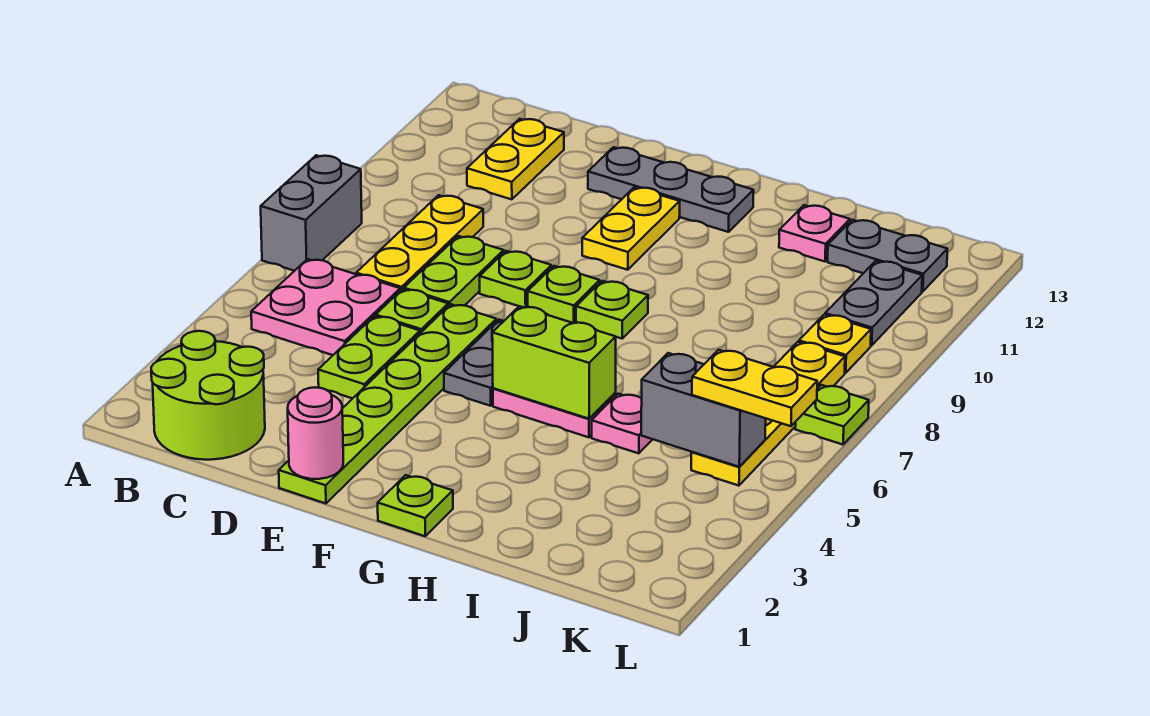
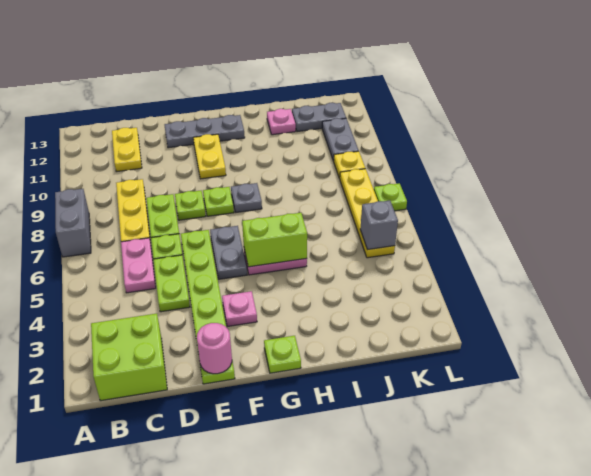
lime 2x2 round brick [151,331,265,460] -> lime 2x2 brick [91,314,167,401]
pink 2x2 plate [251,259,400,355] -> pink 1x2 plate [121,238,156,293]
lime 1x1 plate [576,281,648,338] -> grey 1x1 plate [231,183,262,212]
pink 1x1 plate [592,394,652,453] -> pink 1x1 plate moved to [222,291,257,327]
grey 1x2 brick [641,353,766,467] -> grey 1x1 brick [360,200,398,250]
yellow 1x2 plate [692,350,817,426] -> none

